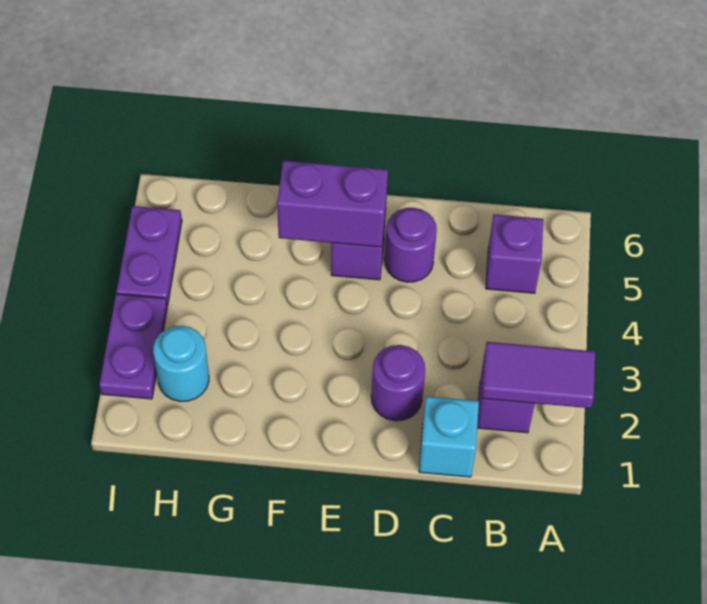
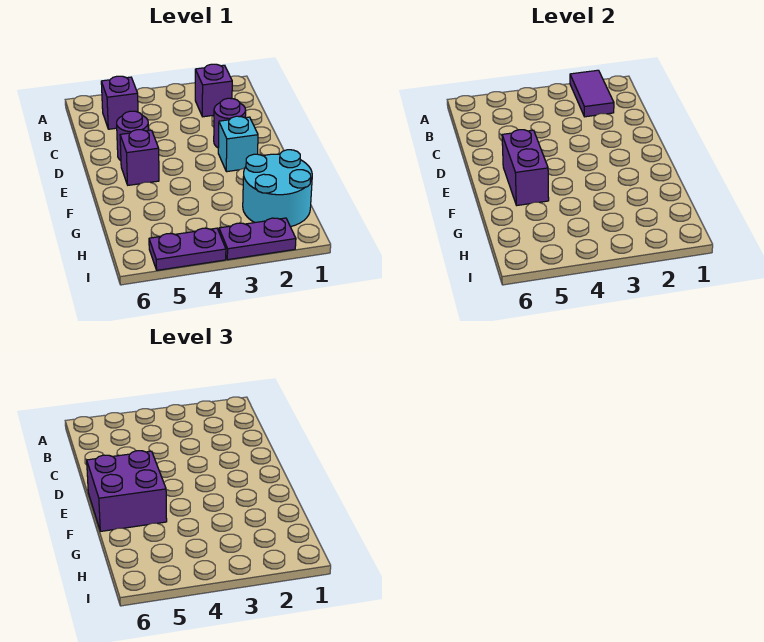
cyan 1x1 brick [419,396,479,477] -> cyan 1x1 brick moved to [218,116,258,172]
none -> purple 2x2 brick [87,451,167,531]
cyan 1x1 round brick [153,326,209,402] -> cyan 2x2 round brick [243,150,312,227]

